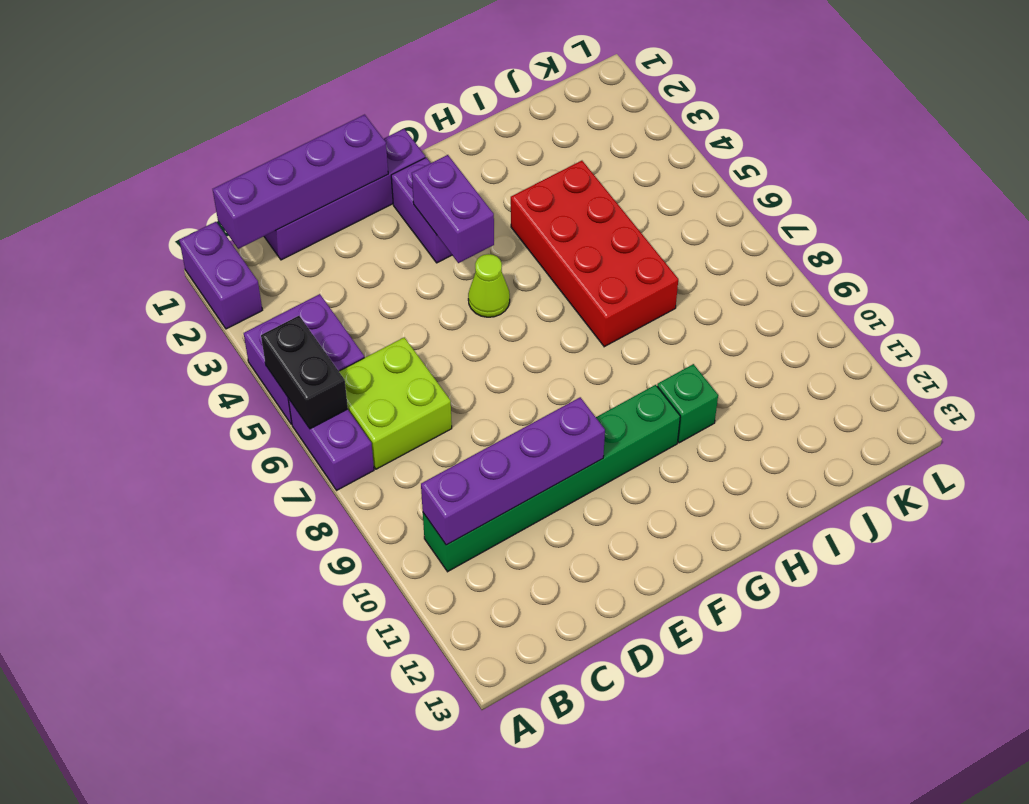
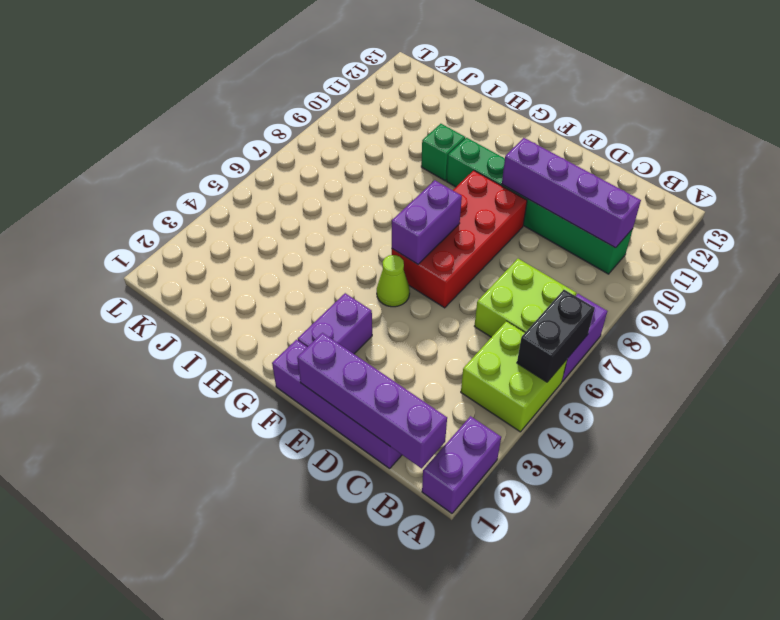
purple 2x2 brick [244,294,364,424] -> lime 2x2 brick [461,321,567,432]
purple 1x2 brick [412,155,494,263] -> purple 1x2 brick moved to [392,180,462,264]
red 2x4 brick [511,161,678,347] -> red 2x4 brick moved to [392,170,527,308]

